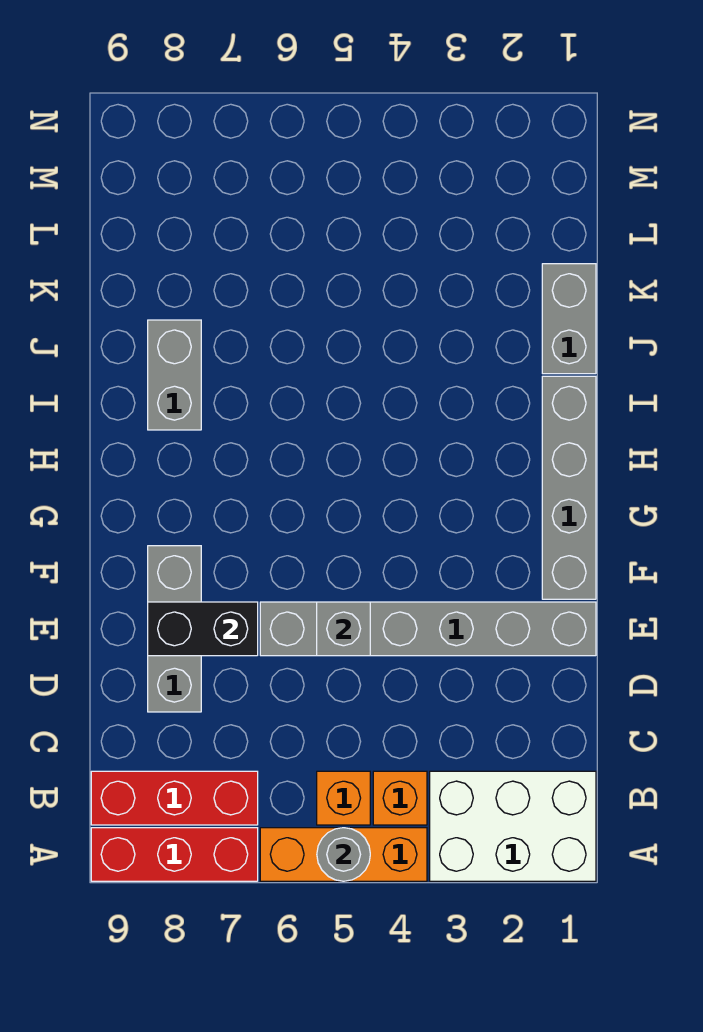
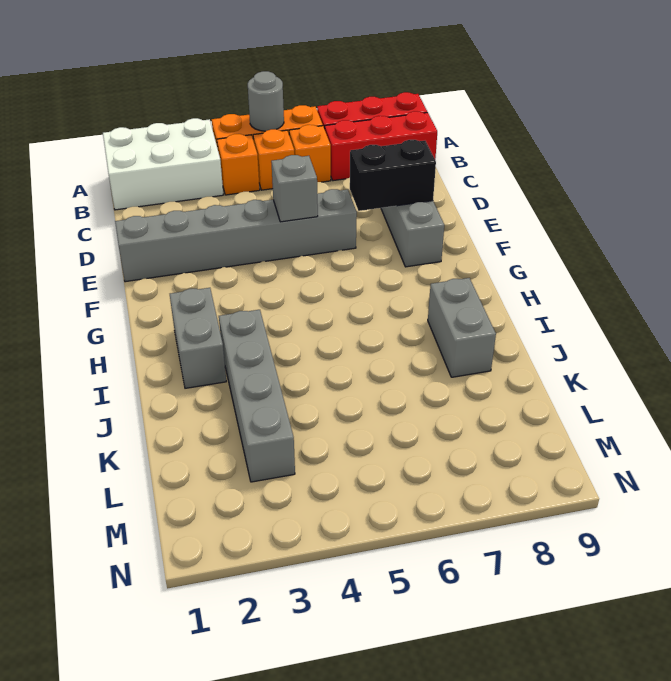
none -> orange 1x1 brick [289,125,331,182]
grey 1x4 brick [542,376,596,599] -> grey 1x4 brick moved to [219,310,295,482]
grey 1x2 brick [542,264,596,374] -> grey 1x2 brick moved to [170,288,226,388]

